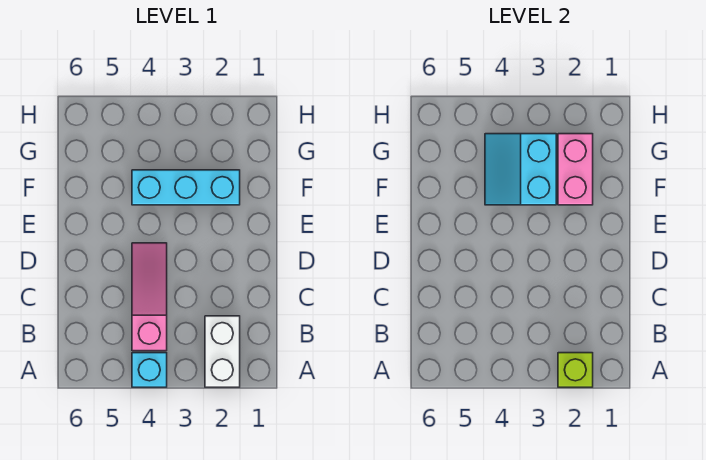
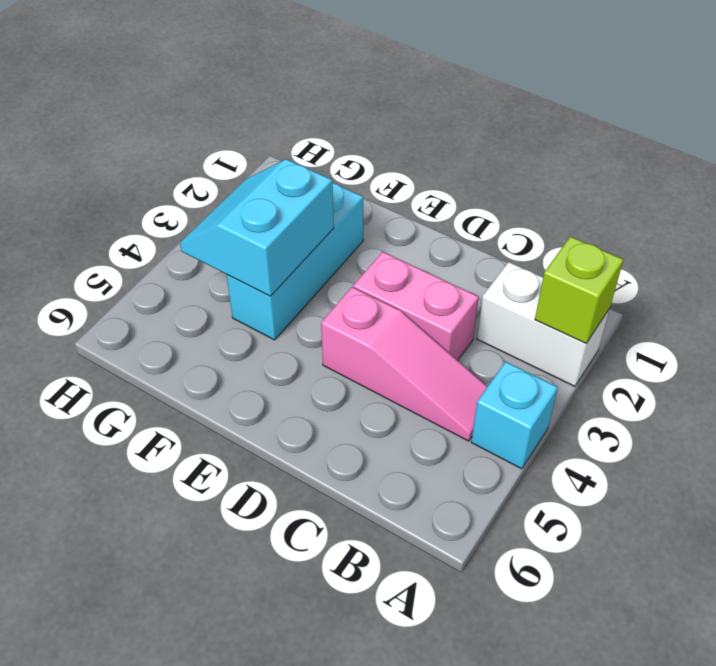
pink 1x3 slope [132,243,167,351] -> pink 1x3 slope turned to [321,287,487,441]
pink 1x2 brick [558,134,593,205] -> pink 1x2 brick moved to [353,252,479,360]
cyan 2x2 slope [485,134,556,205] -> cyan 2x2 slope turned to [180,159,334,296]

